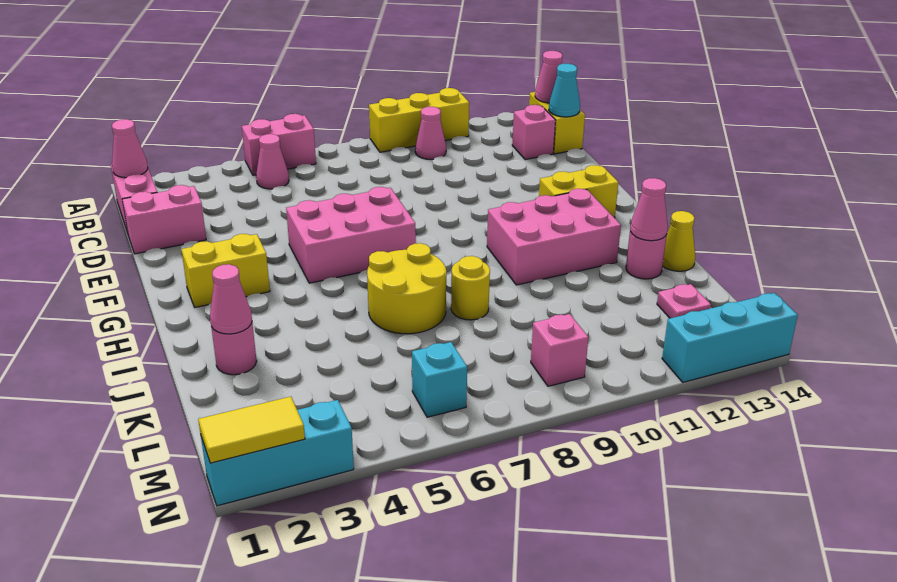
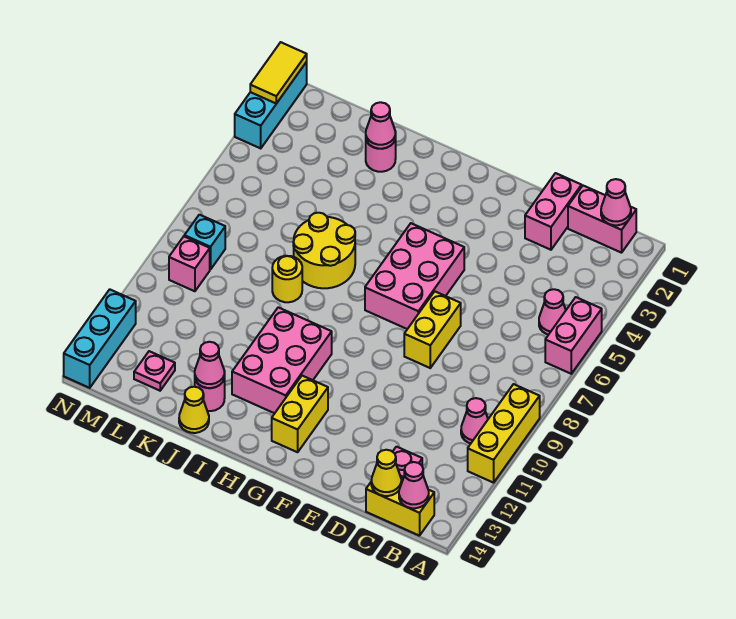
cyan 1x1 cone [549,64,580,117] -> yellow 1x1 cone [371,450,401,496]
yellow 1x2 brick [181,234,270,307] -> yellow 1x2 brick moved to [404,291,461,368]
cyan 1x1 brick [412,342,467,417] -> cyan 1x1 brick moved to [184,215,225,270]

